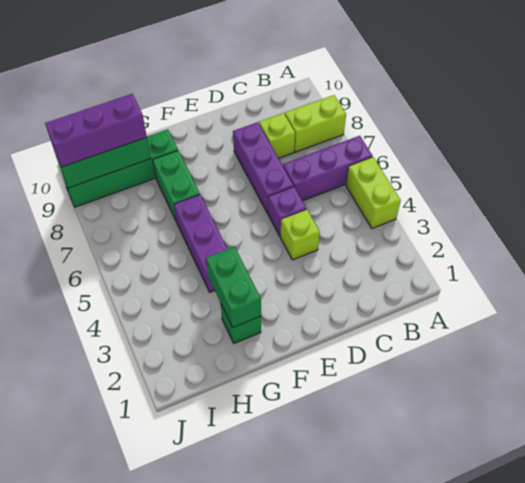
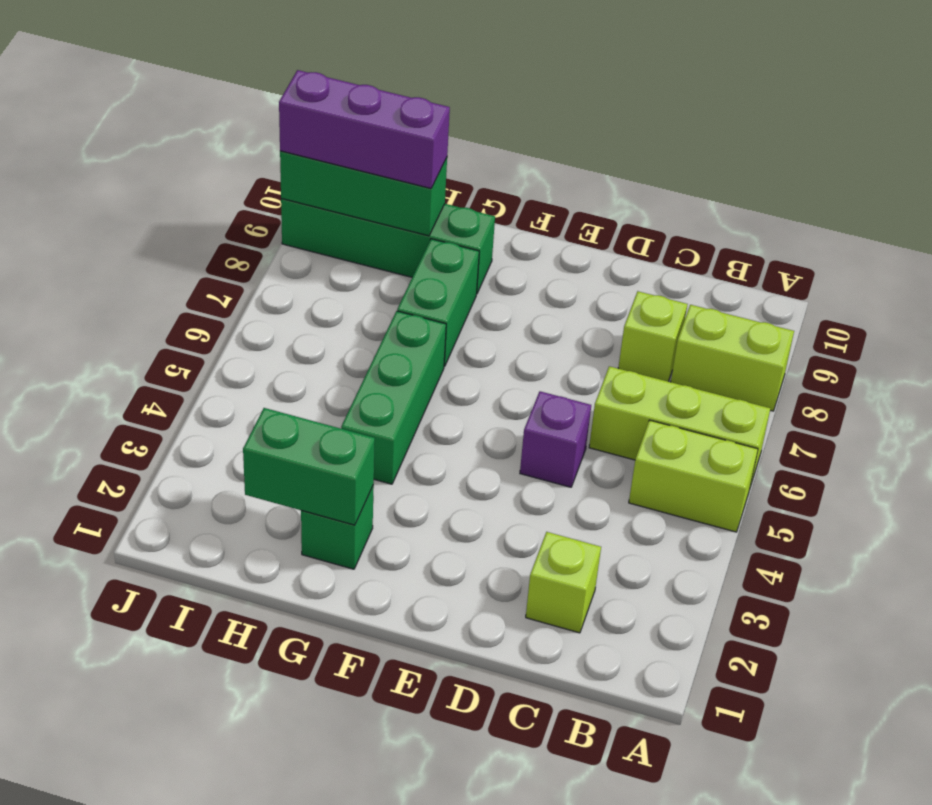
lime 1x2 brick [346,157,401,228] -> lime 1x2 brick turned to [629,420,758,532]
purple 1x3 brick [283,136,373,201] -> lime 1x3 brick [589,366,770,490]
lime 1x1 brick [280,209,320,260] -> lime 1x1 brick moved to [526,532,601,633]
purple 1x3 brick [233,122,294,213] -> none
green 1x2 brick [206,247,261,327] -> green 1x2 brick turned to [243,408,375,525]
purple 1x3 brick [174,195,228,292] -> green 1x3 brick [341,311,446,484]

